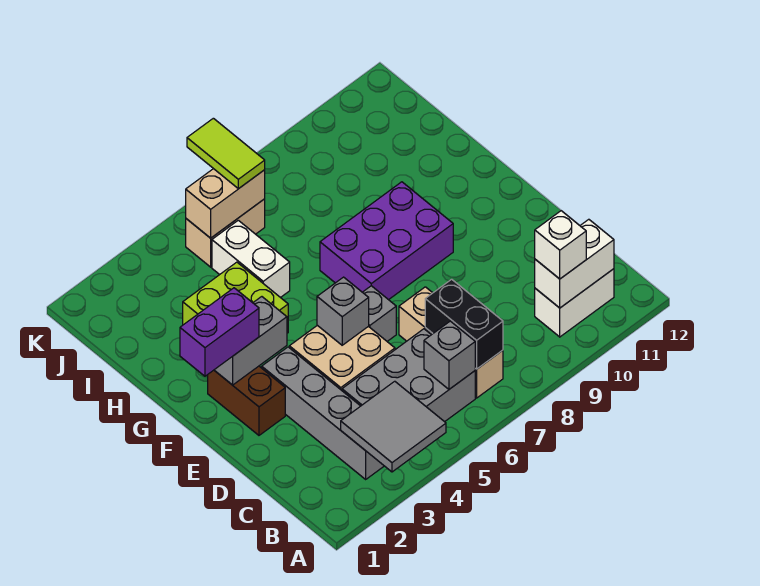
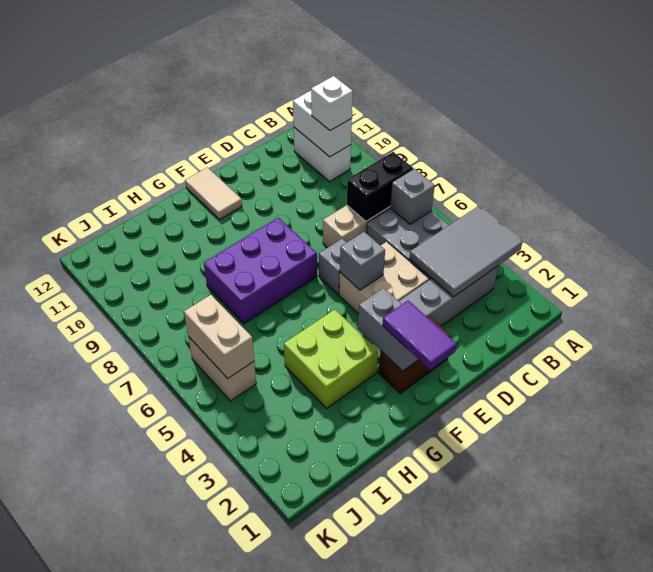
grey 2x2 tile [341,381,446,472] -> grey 2x3 tile [409,206,522,297]
purple 1x2 brick [180,288,259,376] -> purple 1x2 tile [382,301,457,370]
purple 2x3 brick [320,182,453,300] -> purple 2x3 brick turned to [204,218,317,324]
none -> tan 1x2 tile [185,167,242,220]
white 1x2 brick [212,220,290,298] -> none
lime 1x2 tile [187,118,265,189] -> none

